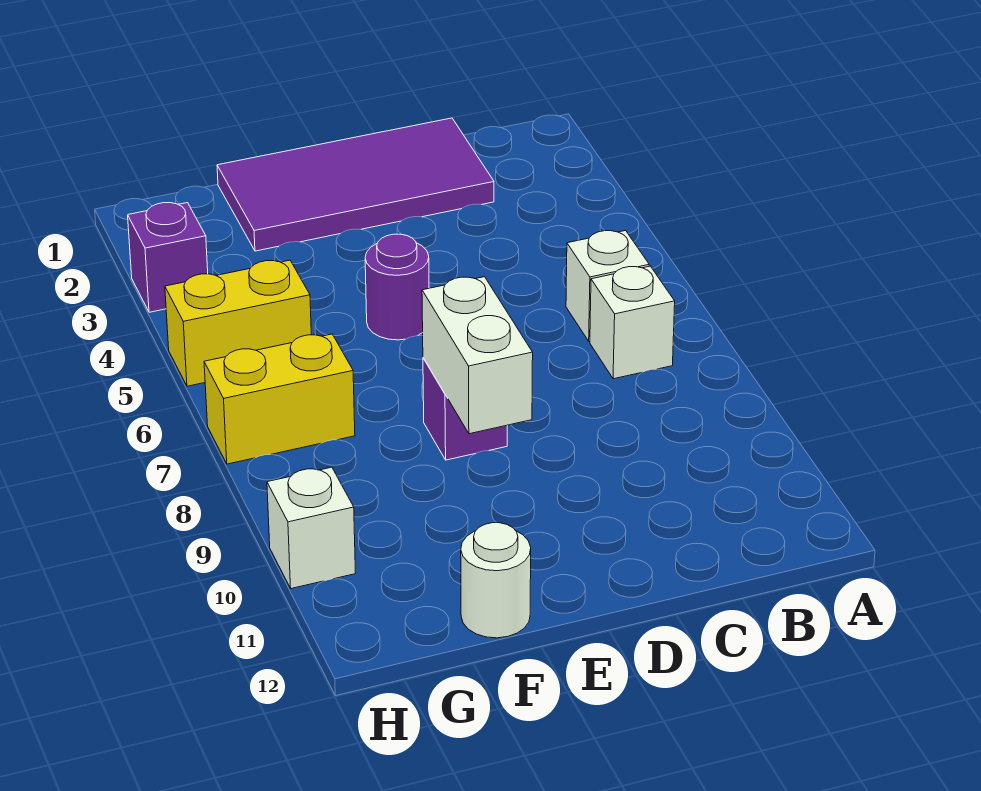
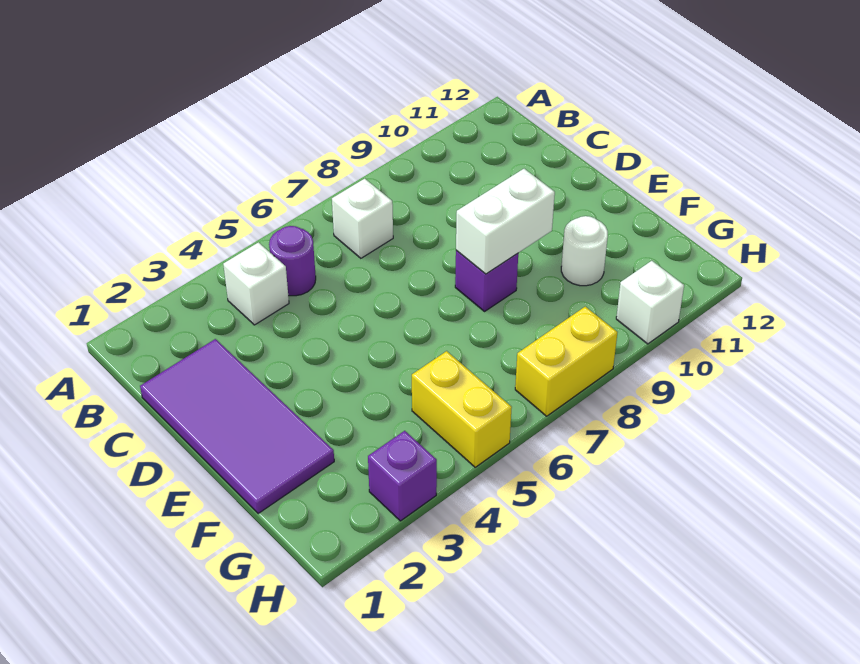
white 1x1 brick [566,231,649,341] -> white 1x1 brick moved to [223,242,289,325]
purple 1x1 round brick [365,234,429,340] -> purple 1x1 round brick moved to [269,226,316,296]
white 1x1 round brick [461,523,531,638] -> white 1x1 round brick moved to [561,216,608,286]
yellow 1x2 brick [204,334,355,464] -> yellow 1x2 brick turned to [515,307,617,416]

